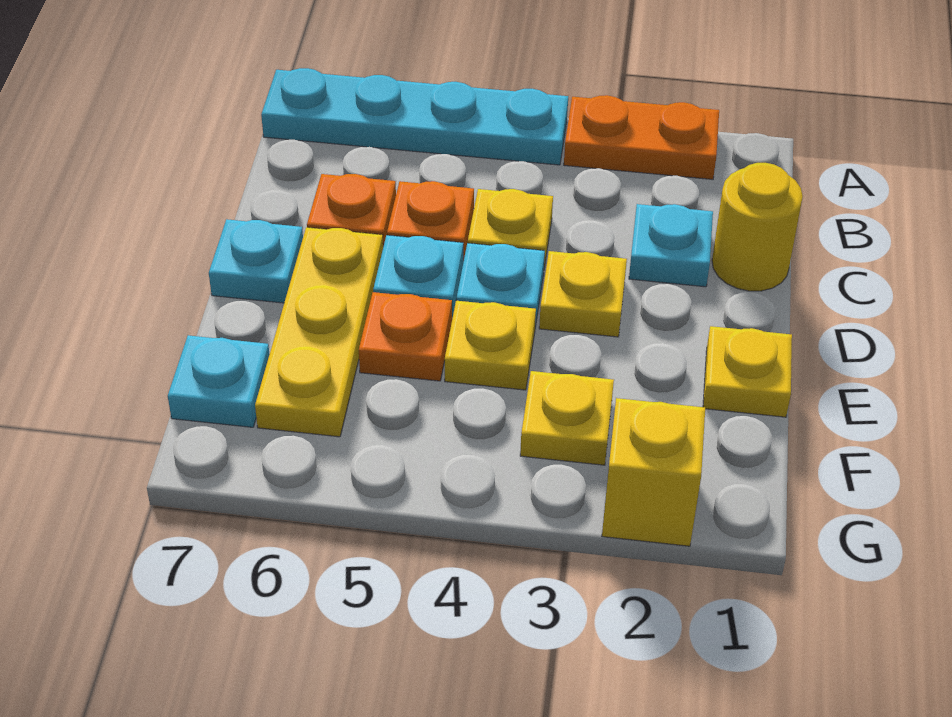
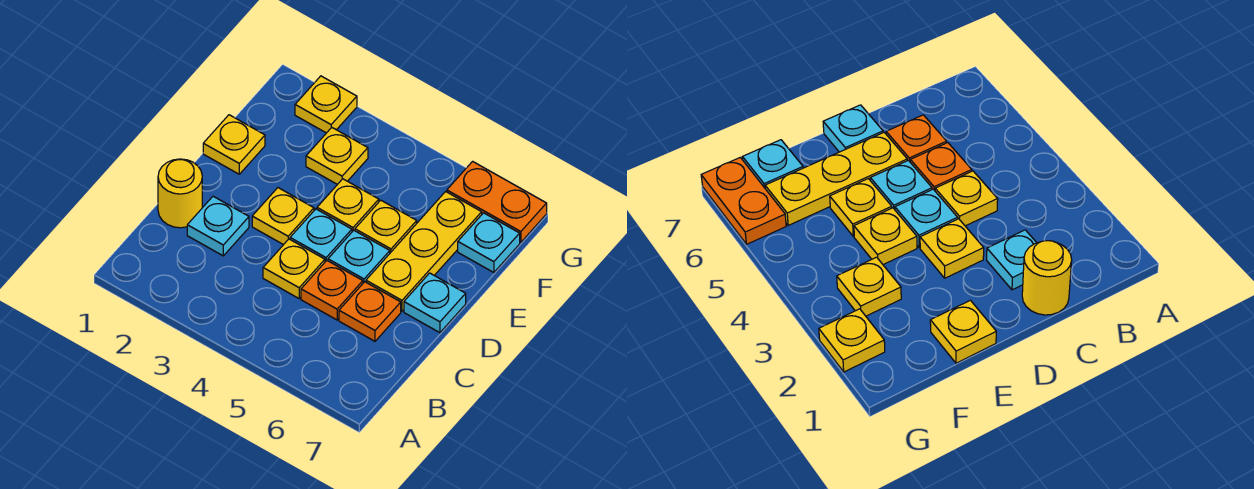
orange 1x2 plate [564,95,719,179] -> orange 1x2 plate moved to [447,161,547,242]
cyan 1x4 plate [261,68,568,165] -> none
orange 1x1 plate [359,292,452,381] -> yellow 1x1 plate [355,200,417,253]
yellow 1x1 brick [602,398,705,546] -> yellow 1x1 plate [295,76,357,133]

